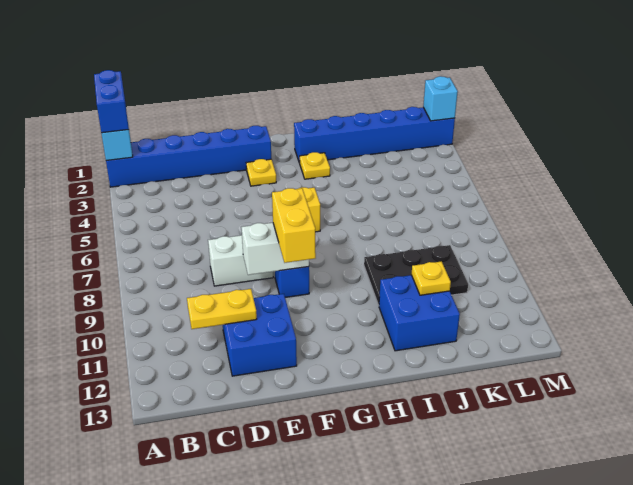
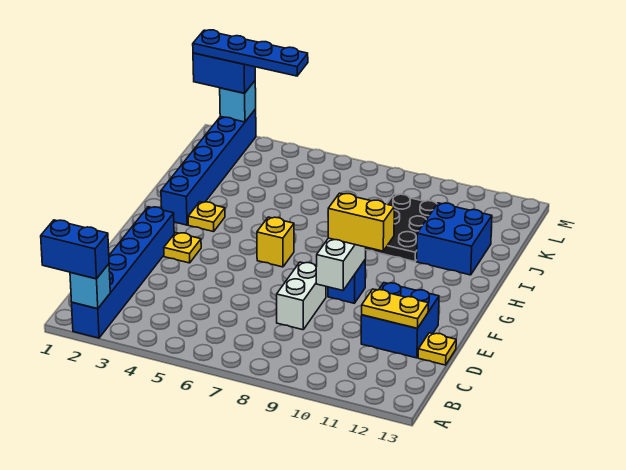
yellow 1x2 plate [187,289,257,329] -> yellow 1x2 plate turned to [362,289,428,328]
yellow 1x1 plate [411,261,451,295] -> yellow 1x1 plate moved to [418,333,456,365]
none -> blue 1x2 brick [193,53,255,93]
none -> blue 1x4 plate [193,30,308,76]

